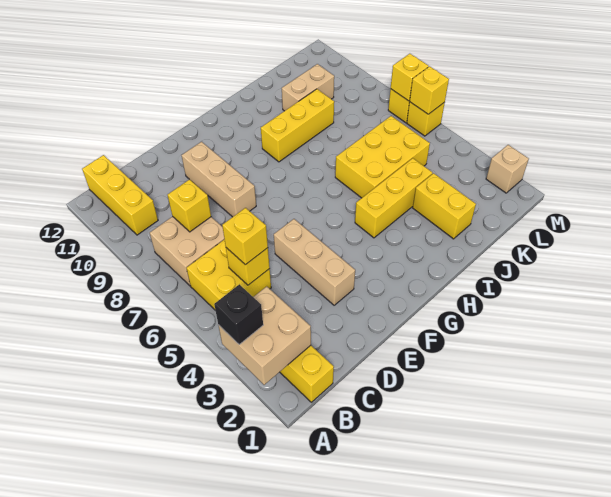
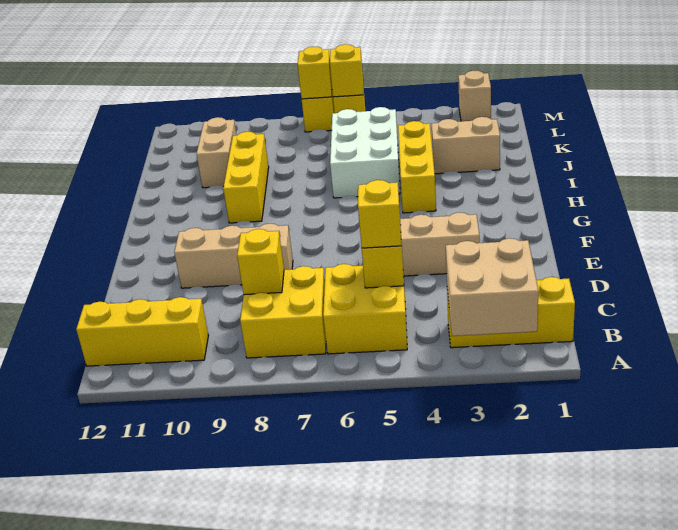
black 1x1 brick [214,284,263,345] -> none
tan 2x2 brick [150,216,224,286] -> yellow 2x2 brick [240,266,326,358]
yellow 2x3 brick [335,116,430,198] -> white 2x3 brick [330,107,400,198]
yellow 1x2 brick [413,173,476,239] -> tan 1x2 brick [432,117,500,174]

